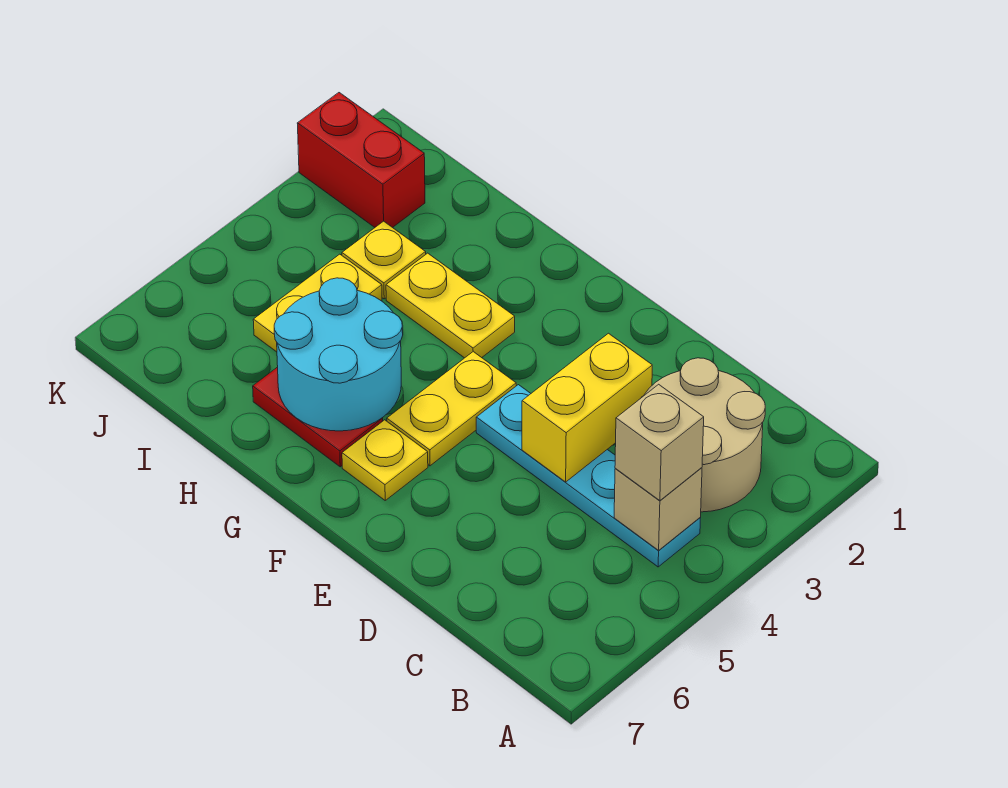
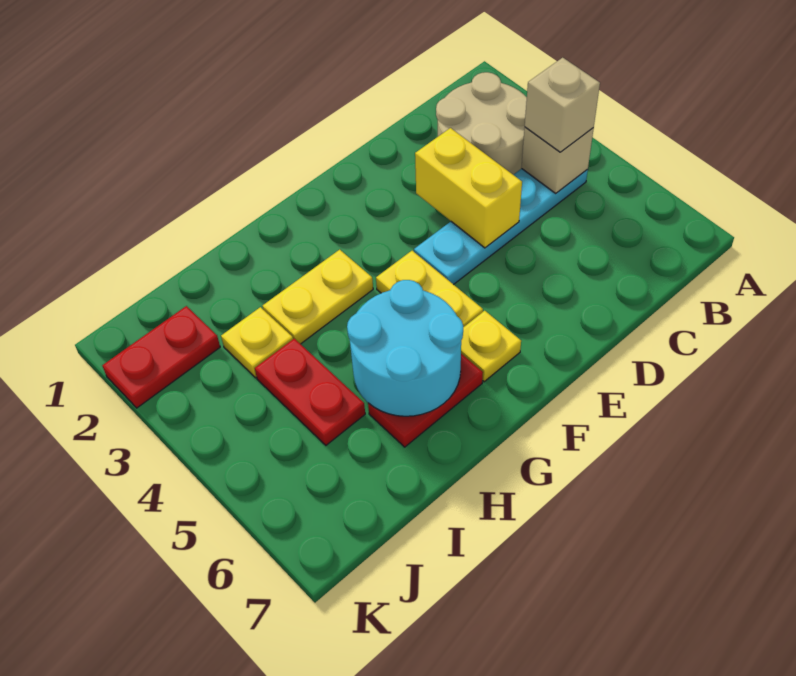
yellow 1x2 plate [253,254,382,352] -> red 1x2 plate [255,339,365,445]
red 1x2 brick [297,93,425,228] -> red 1x2 plate [102,306,220,408]

